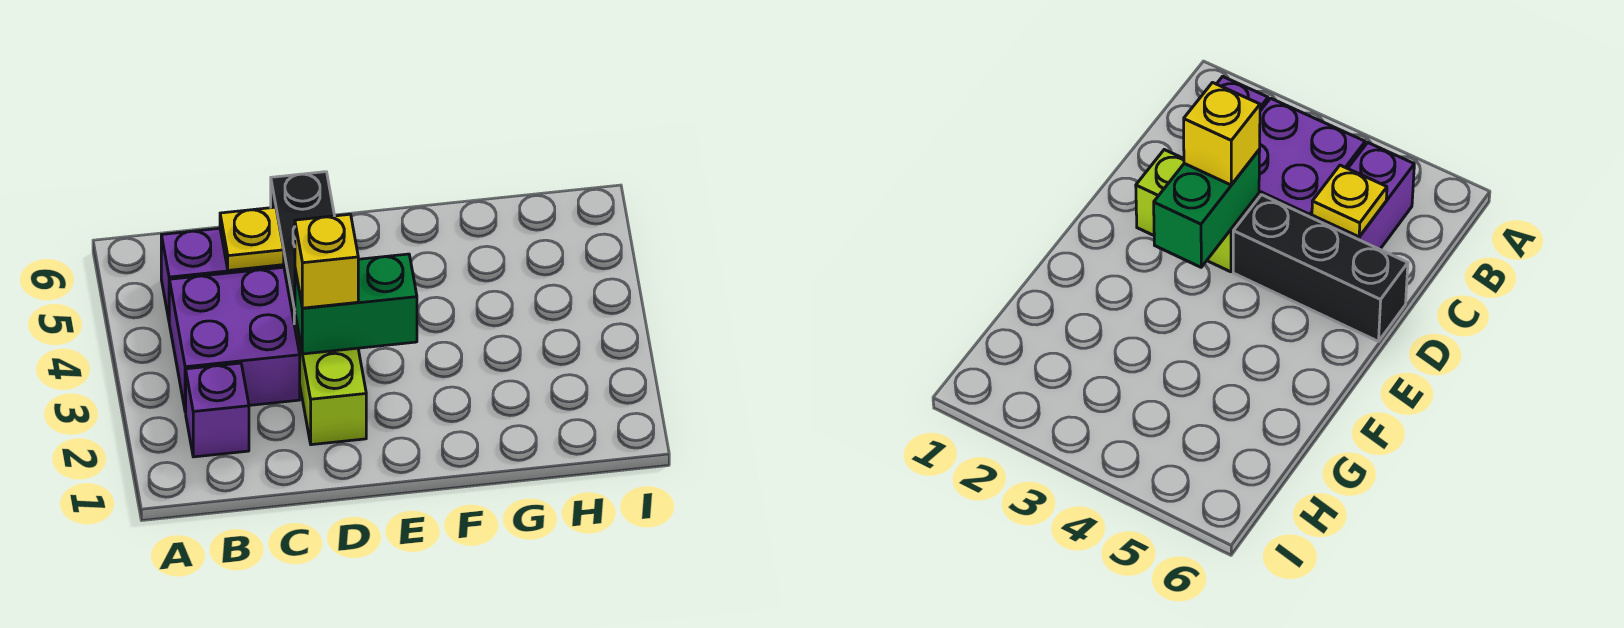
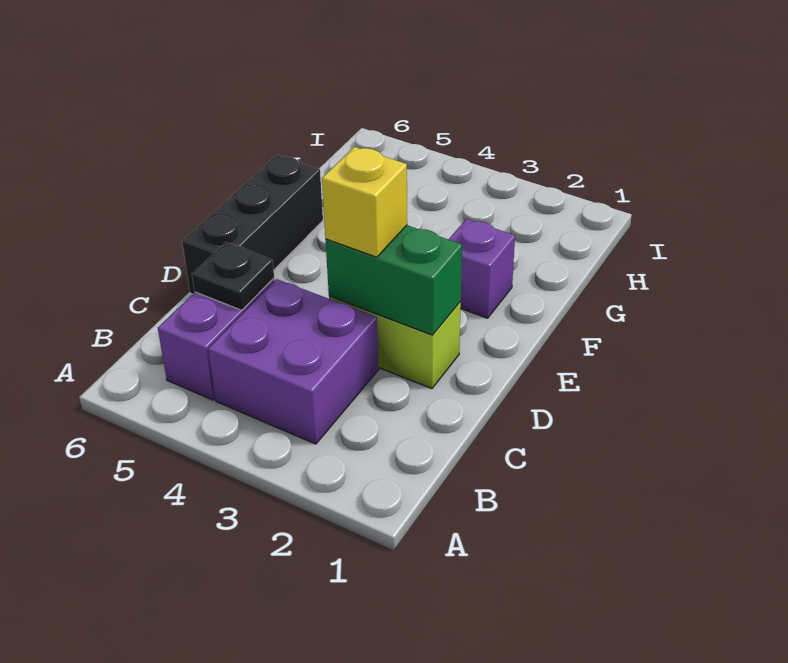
purple 1x1 brick [186,363,249,457] -> purple 1x1 brick moved to [449,219,515,318]
yellow 1x1 plate [220,207,284,270] -> black 1x1 plate [192,242,274,310]
green 1x2 brick [295,254,417,354] -> green 1x2 brick turned to [326,225,462,335]
black 1x3 brick [271,172,334,326] -> black 1x3 brick turned to [182,155,323,294]

